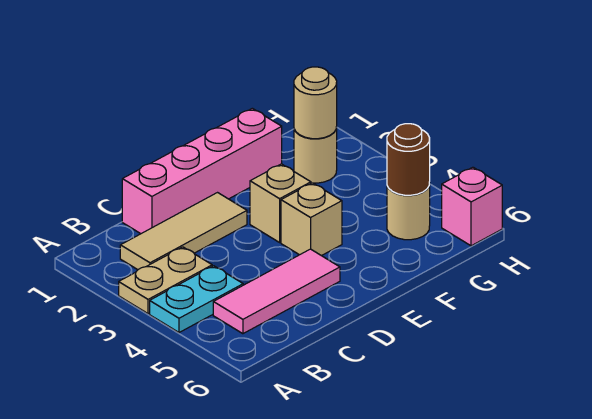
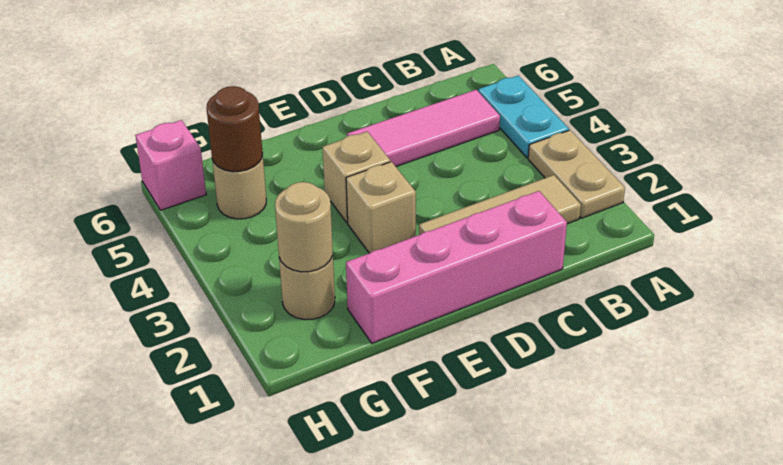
tan 1x2 plate [119,247,212,314] -> tan 1x2 plate turned to [528,130,625,218]
cyan 1x2 plate [150,266,243,333] -> cyan 1x2 plate turned to [478,75,569,158]

